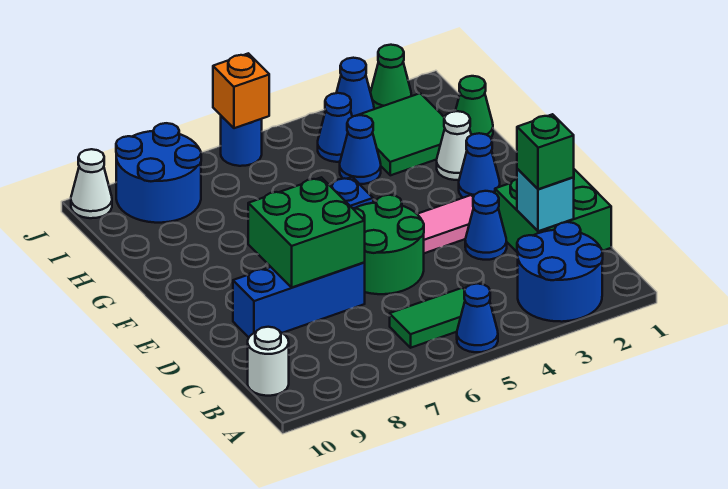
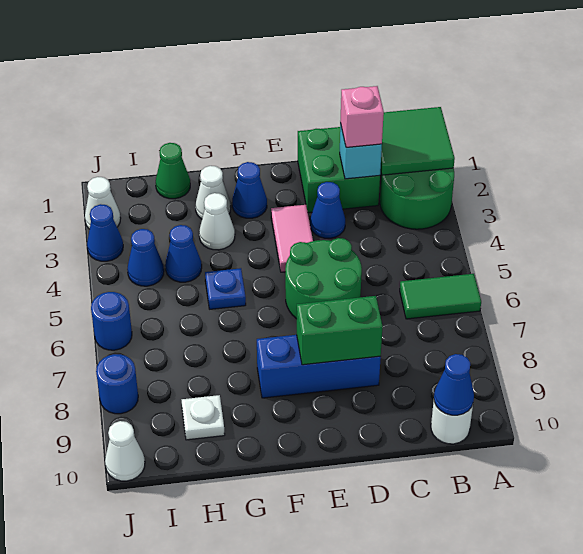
blue 2x2 round brick [517,222,603,322] -> green 2x2 round brick [380,168,454,229]
blue 1x1 cone [457,284,498,352] -> blue 1x1 cone moved to [434,354,474,415]
green 1x2 tile [390,288,465,348] -> green 1x2 tile turned to [400,274,481,319]
green 1x1 brick [517,114,574,189] -> pink 1x1 brick [340,86,384,147]
blue 1x3 brick [233,263,365,337] -> blue 1x3 brick turned to [257,335,381,398]
green 2x2 brick [248,177,365,288] -> green 1x2 brick [297,296,383,365]
none -> white 1x1 cone [199,193,235,250]
green 2x2 tile [357,93,445,175] -> green 2x2 tile moved to [381,107,455,175]
none -> white 1x1 plate [182,395,225,440]
blue 2x2 round brick [116,123,201,223] -> blue 1x1 round brick [96,354,138,414]
green 1x1 cone [370,45,411,109] -> white 1x1 cone [85,177,121,229]
orange 1x1 brick [213,53,269,128] -> none

